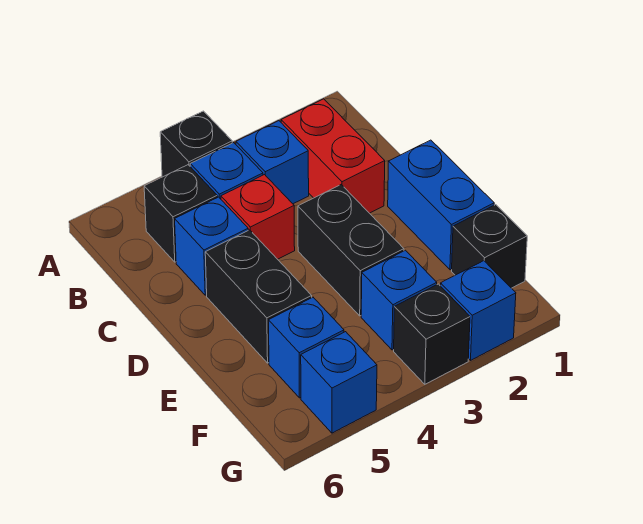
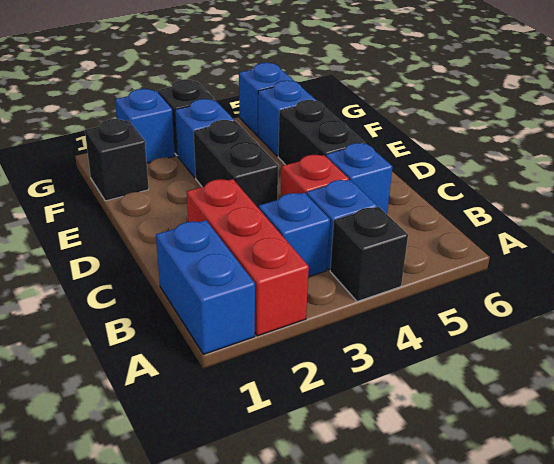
red 1x2 brick [281,99,385,213] -> red 1x3 brick [187,179,309,336]
black 1x1 brick [144,165,217,262] -> none
blue 1x2 brick [388,140,494,270] -> blue 1x2 brick moved to [156,220,255,354]

